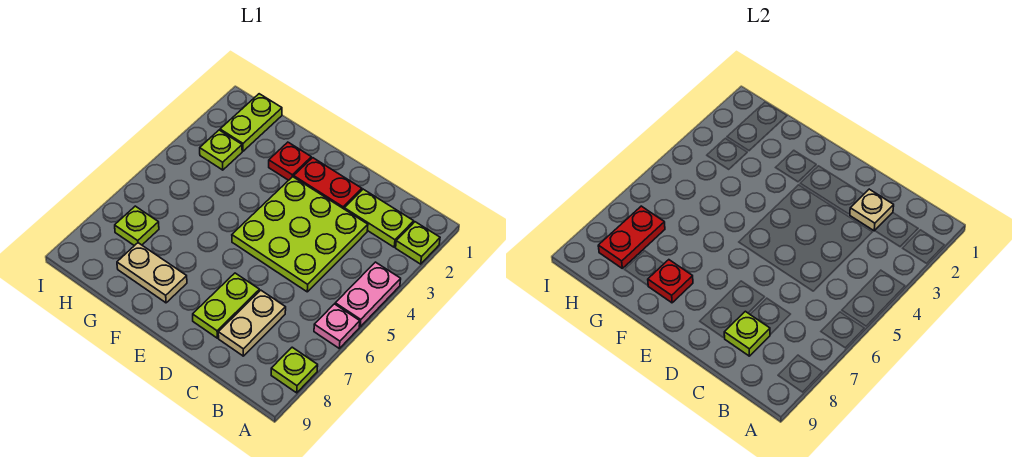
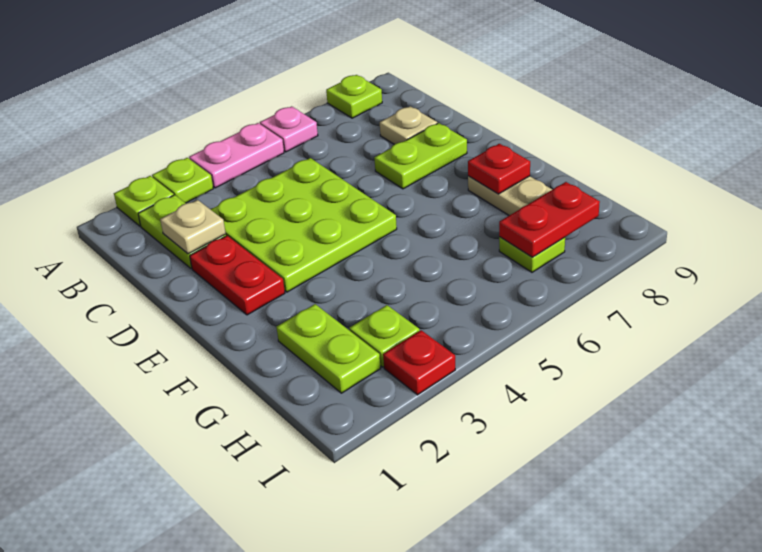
tan 1x2 plate [218,290,286,356] -> tan 1x1 plate [380,106,437,144]
lime 1x1 plate [724,311,770,356] -> lime 1x1 plate moved to [152,158,213,203]
red 1x1 plate [269,142,311,180] -> red 1x1 plate moved to [383,330,455,395]
lime 1x2 plate [220,94,282,151] -> lime 1x2 plate turned to [276,304,381,393]

